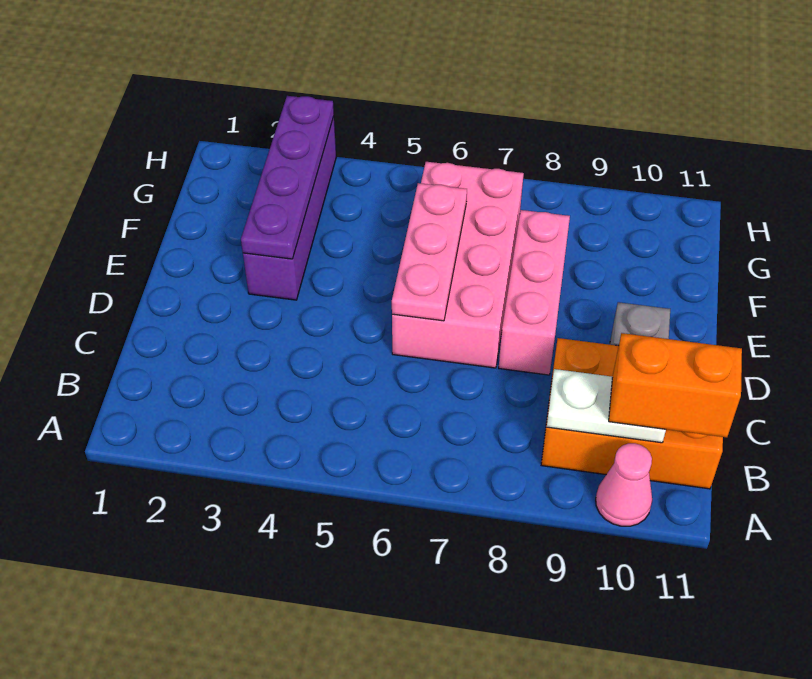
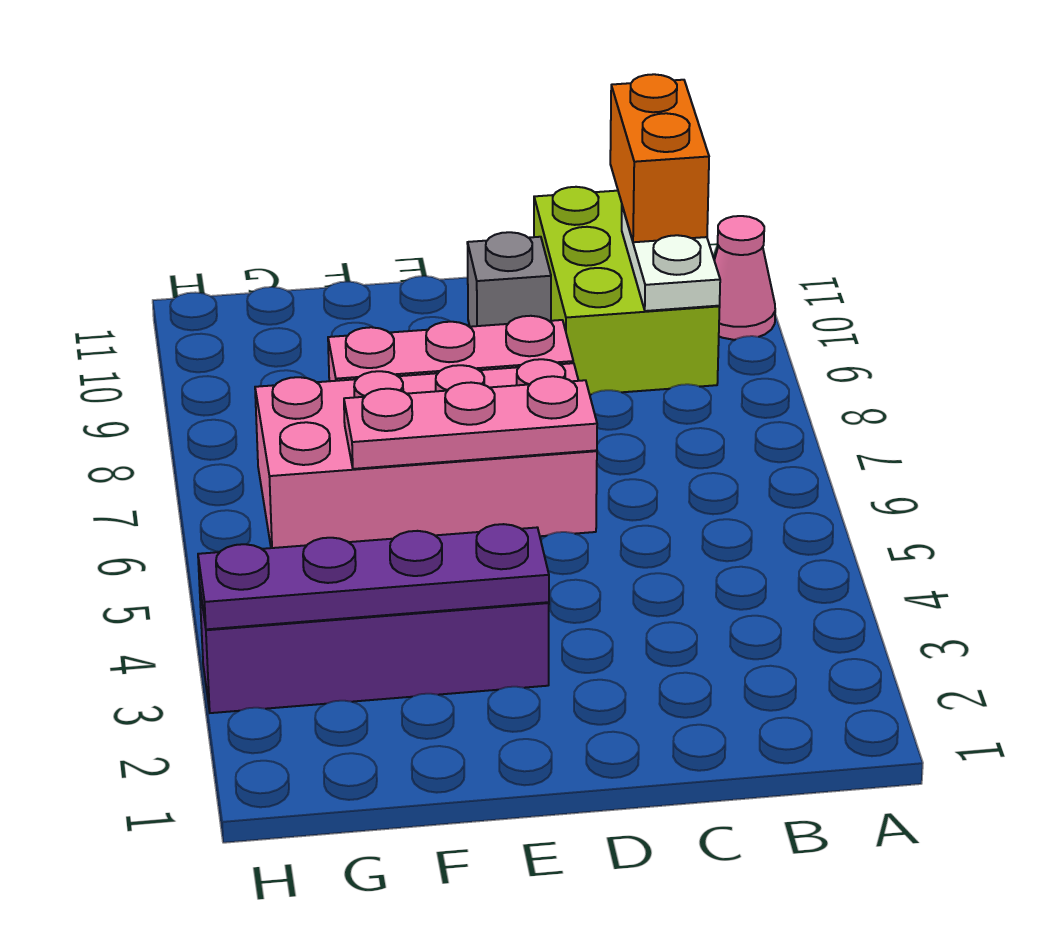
orange 2x3 brick [541,338,723,489] -> lime 2x3 brick [534,187,720,395]

